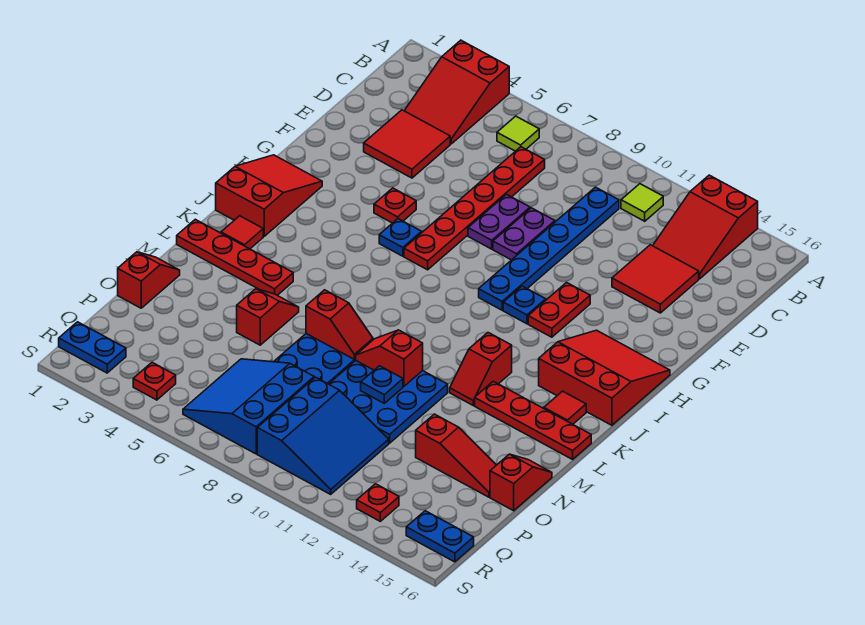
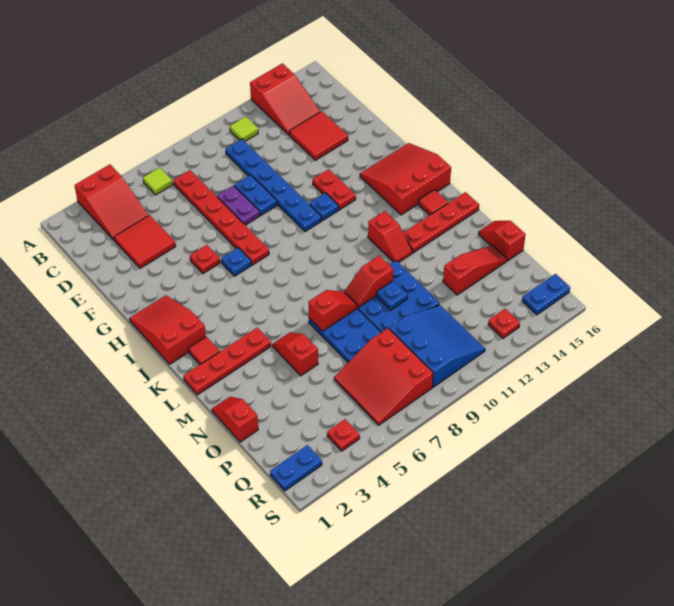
purple 1x2 plate [493,208,555,260] -> blue 1x2 plate [234,175,277,215]
blue 3x3 slope [183,359,314,454] -> red 3x3 slope [334,328,433,425]

